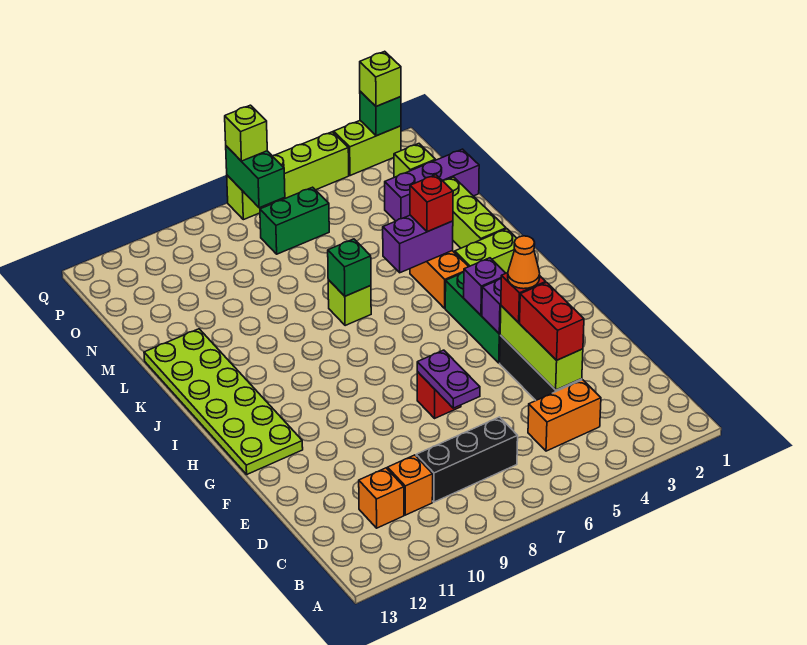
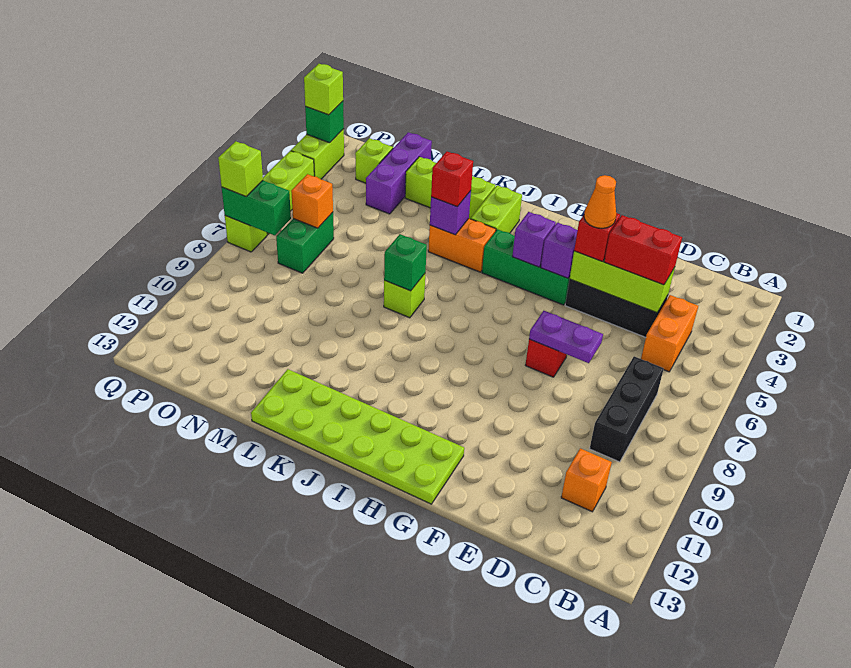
orange 1x1 brick [388,455,433,515] -> orange 1x1 brick moved to [291,174,333,228]
purple 1x2 brick [383,215,453,273] -> purple 1x1 brick [430,191,471,235]

